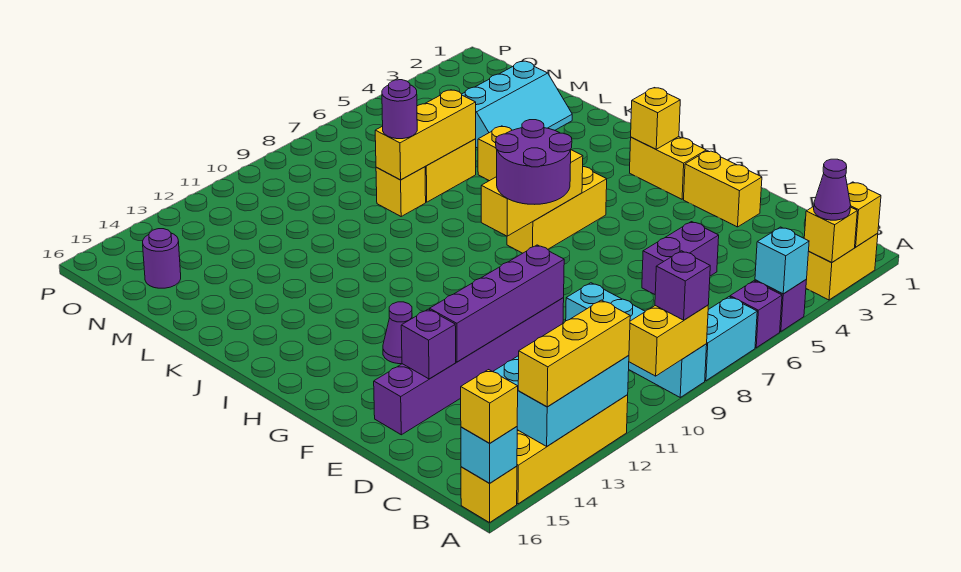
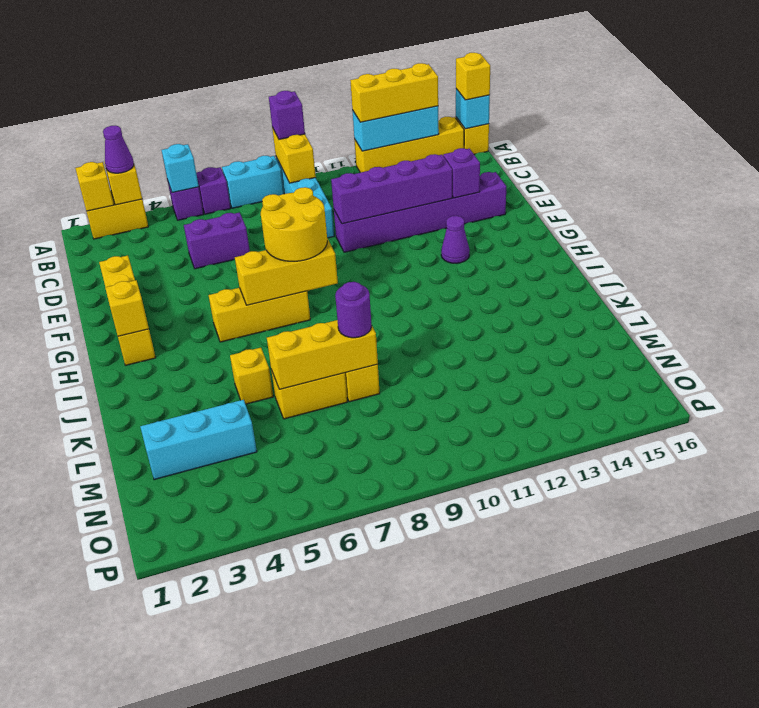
yellow 1x2 brick [629,305,708,376] -> yellow 1x2 brick turned to [272,128,316,183]
cyan 2x3 brick [493,356,629,446] -> cyan 1x3 brick [352,106,439,151]
purple 2x2 round brick [496,120,572,204] -> yellow 2x2 round brick [261,187,327,261]
purple 1x1 round brick [143,229,181,288] -> none

